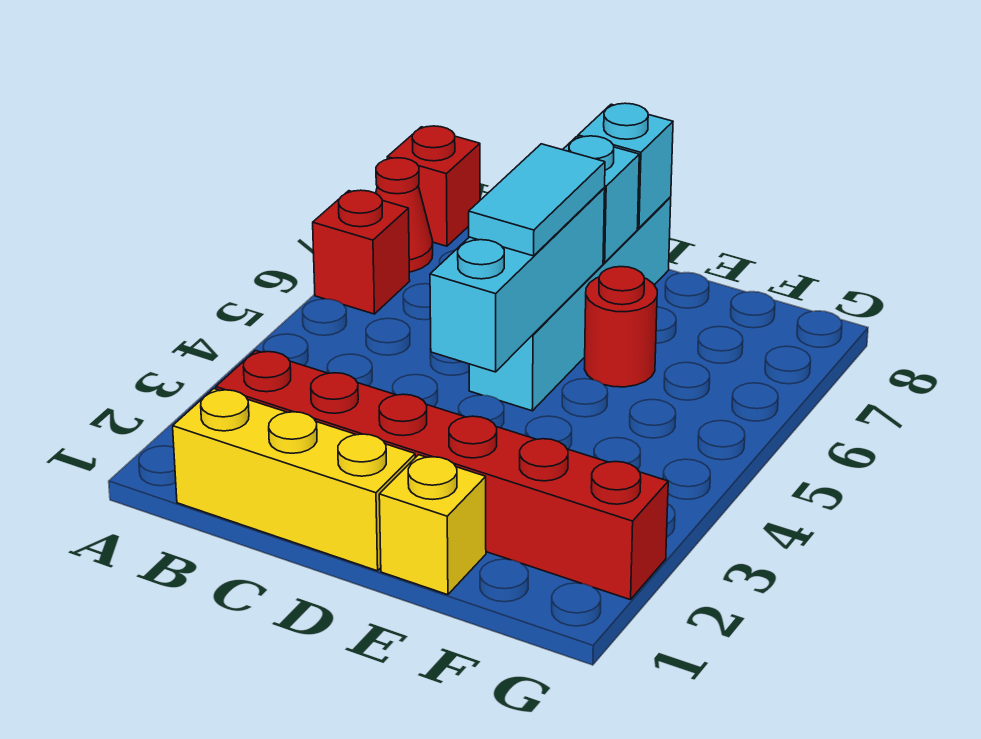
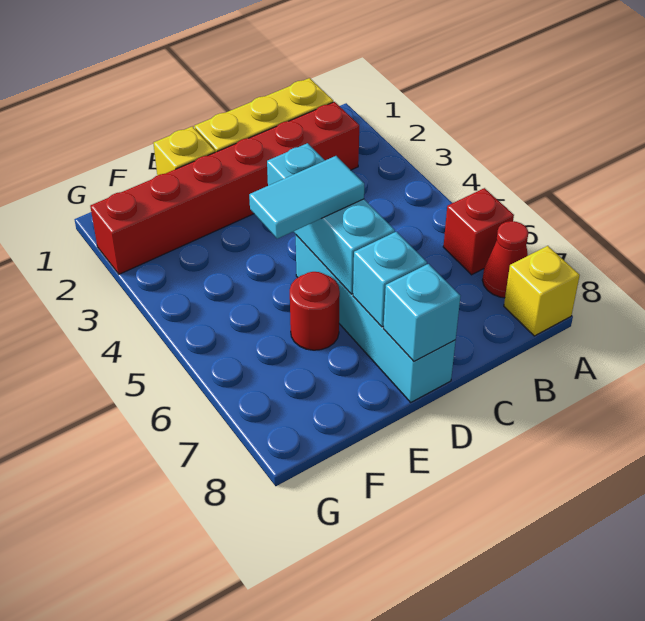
red 1x1 brick [387,126,480,246] -> yellow 1x1 brick [504,246,580,336]
cyan 1x2 tile [469,144,605,256] -> cyan 1x2 tile turned to [249,156,364,239]

